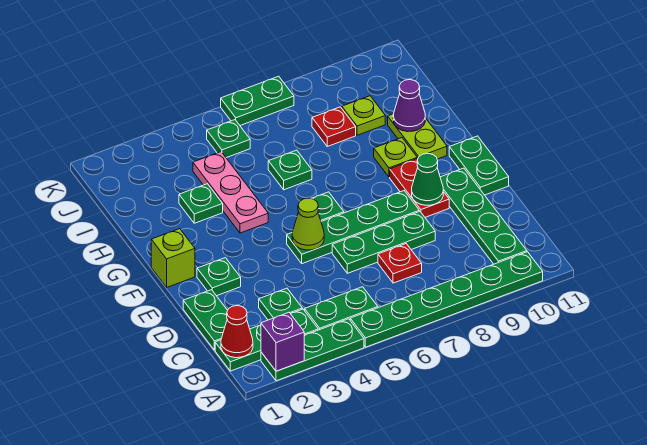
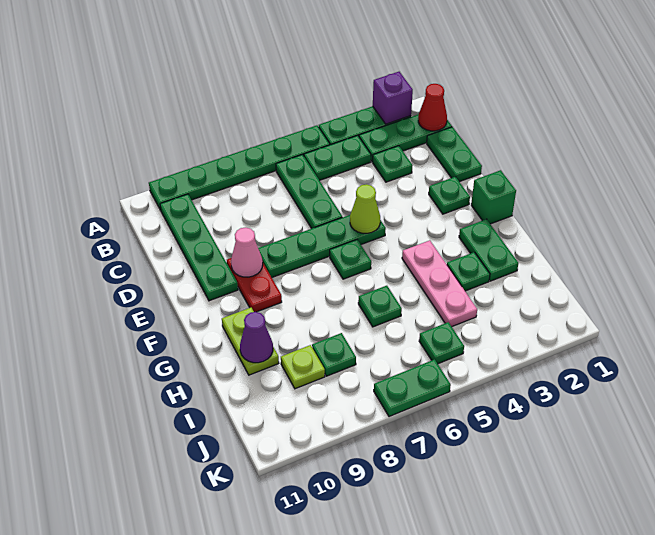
red 1x1 plate [378,244,422,283] -> none
green 1x3 plate [332,211,435,273] -> green 1x3 plate turned to [276,155,342,229]
green 1x1 cone [412,153,443,205] -> pink 1x1 cone [231,228,263,277]
green 1x2 plate [449,136,509,195] -> green 1x2 plate moved to [459,219,518,281]
lime 1x1 brick [151,229,195,287] -> green 1x1 brick [471,170,516,224]
lime 1x1 plate [374,138,417,177] -> none
red 1x1 plate [312,107,356,147] -> green 1x1 plate [312,333,356,376]

